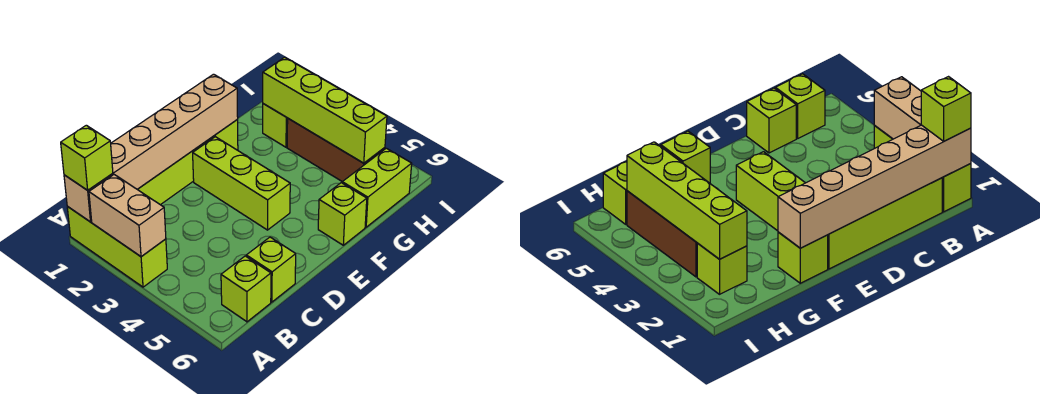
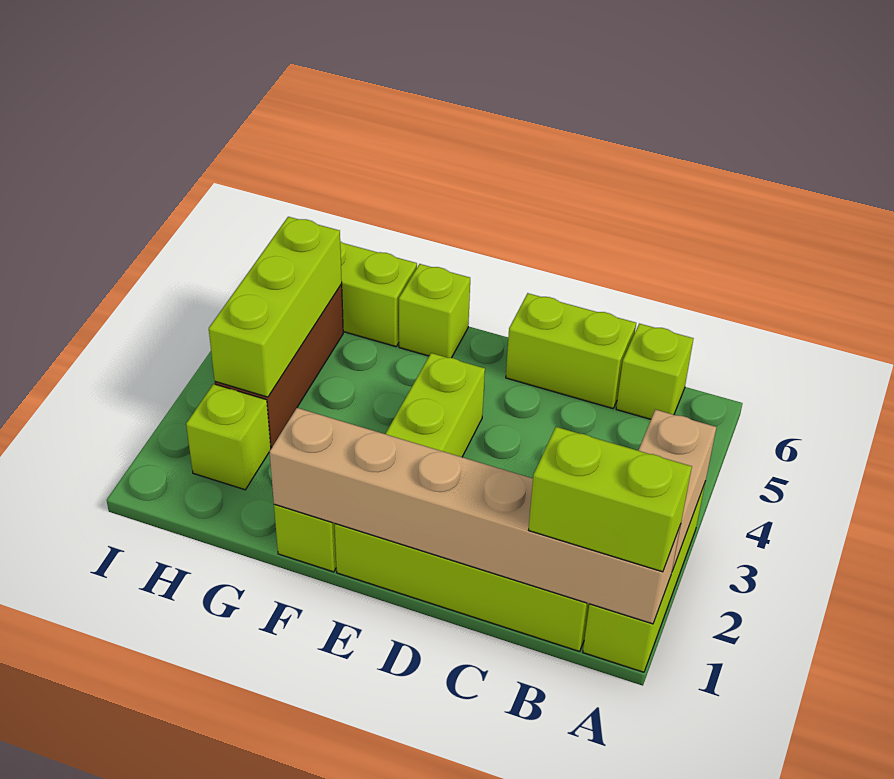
lime 1x1 brick [61,125,113,190] -> lime 1x2 brick [529,427,692,572]
lime 1x1 brick [246,237,296,302] -> lime 1x2 brick [506,293,636,409]
lime 1x4 brick [263,57,387,163] -> lime 1x3 brick [209,217,342,397]

